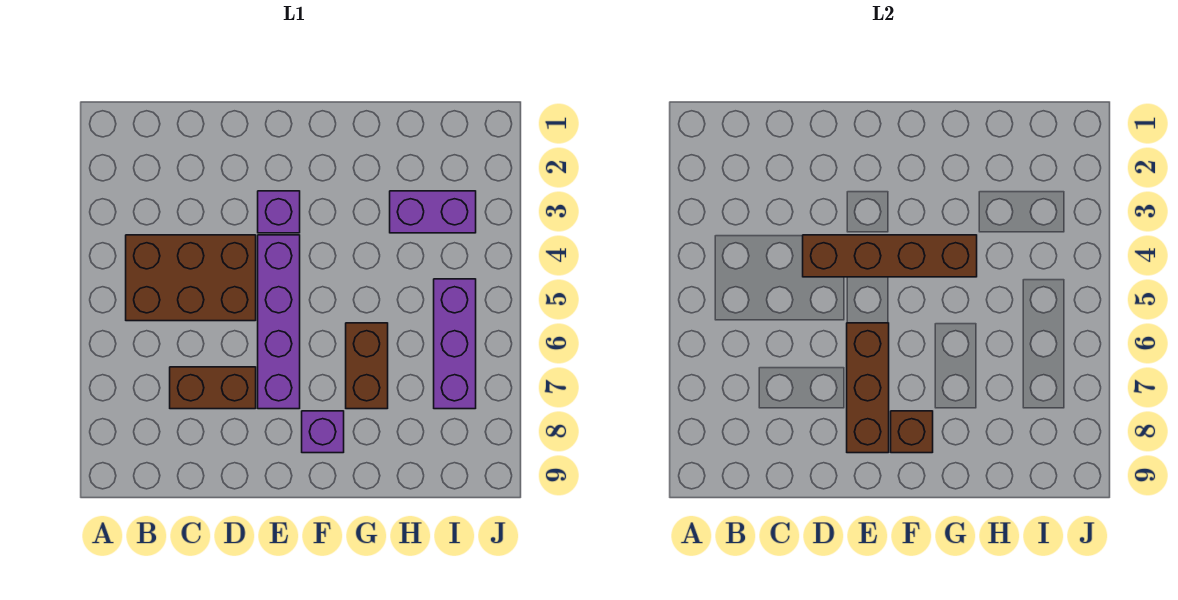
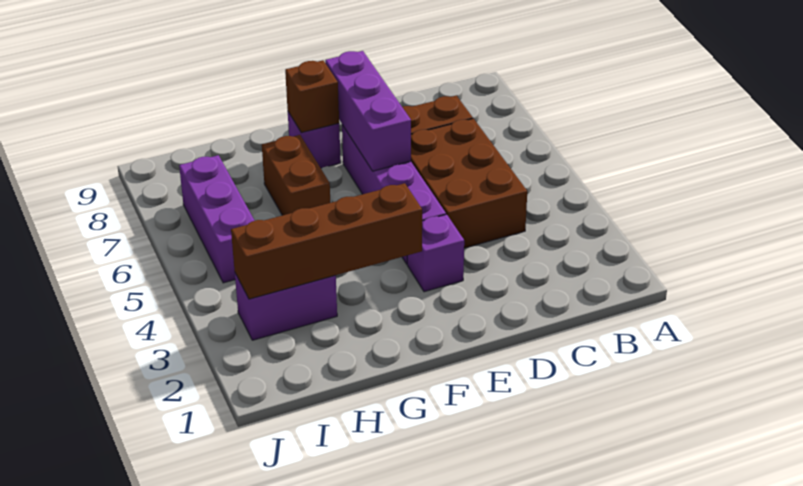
brown 2x3 brick [126,235,256,321] -> brown 2x3 brick turned to [411,119,527,248]
brown 1x4 brick [803,235,977,277] -> brown 1x4 brick moved to [231,183,422,299]
brown 1x3 brick [847,323,889,453] -> purple 1x3 brick [325,51,411,171]

